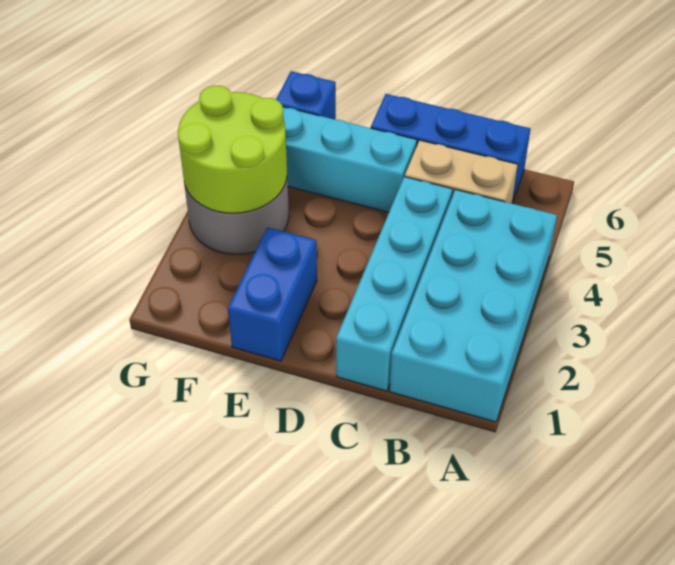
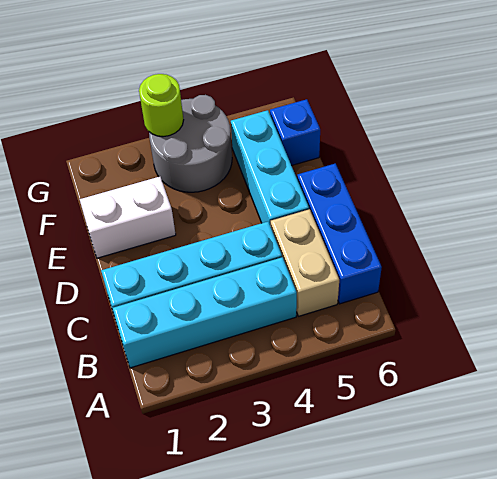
cyan 2x4 brick [390,190,557,422] -> cyan 1x4 brick [113,257,297,368]
blue 1x2 brick [228,227,317,361] -> white 1x2 brick [80,177,176,258]
lime 2x2 round brick [178,86,287,213] -> lime 1x1 round brick [139,74,183,137]

